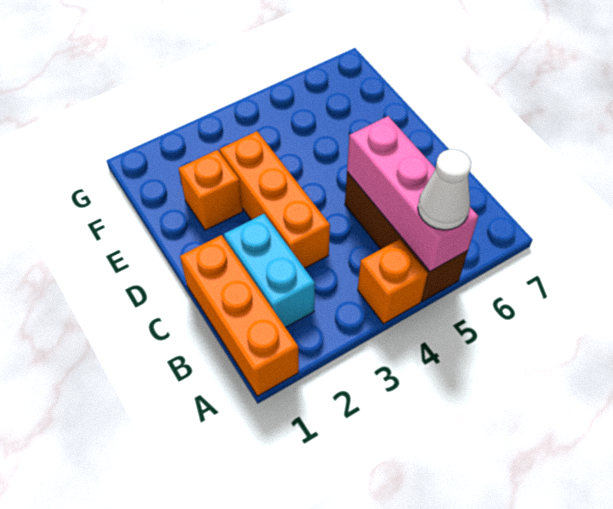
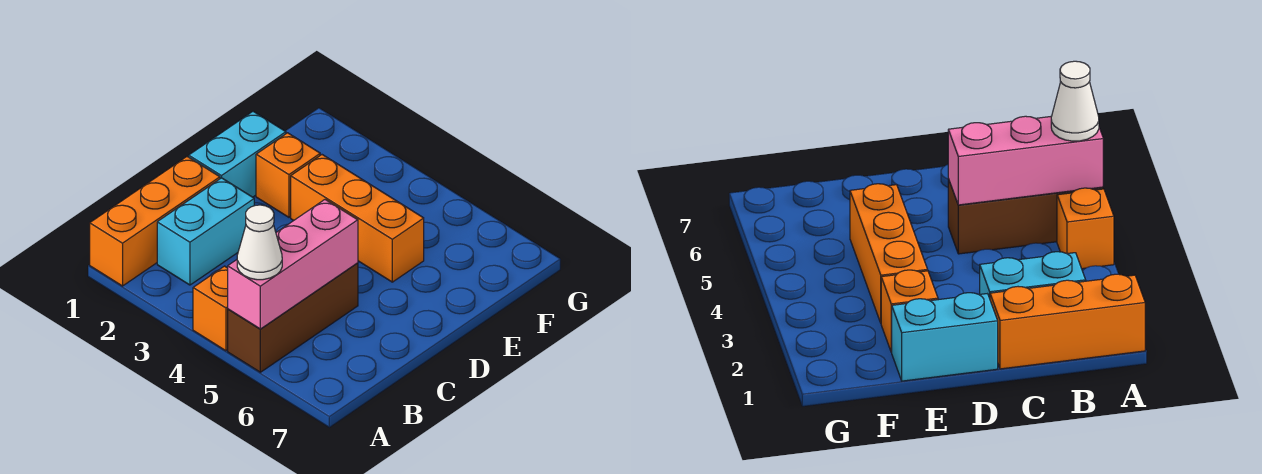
orange 1x3 brick [220,131,330,268] -> orange 1x3 brick turned to [291,155,424,282]
none -> cyan 1x2 brick [189,111,286,197]

